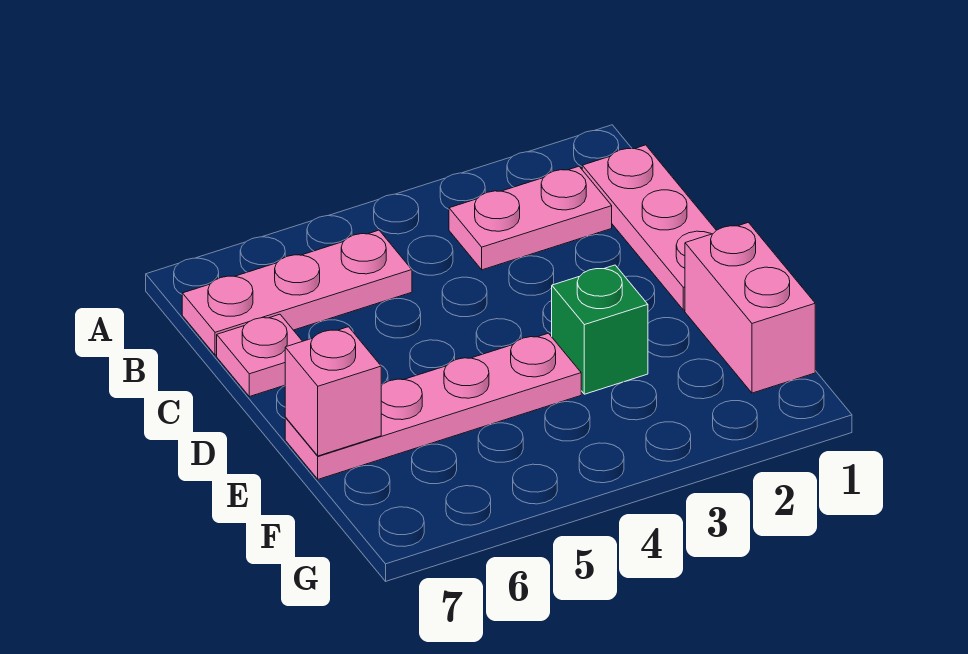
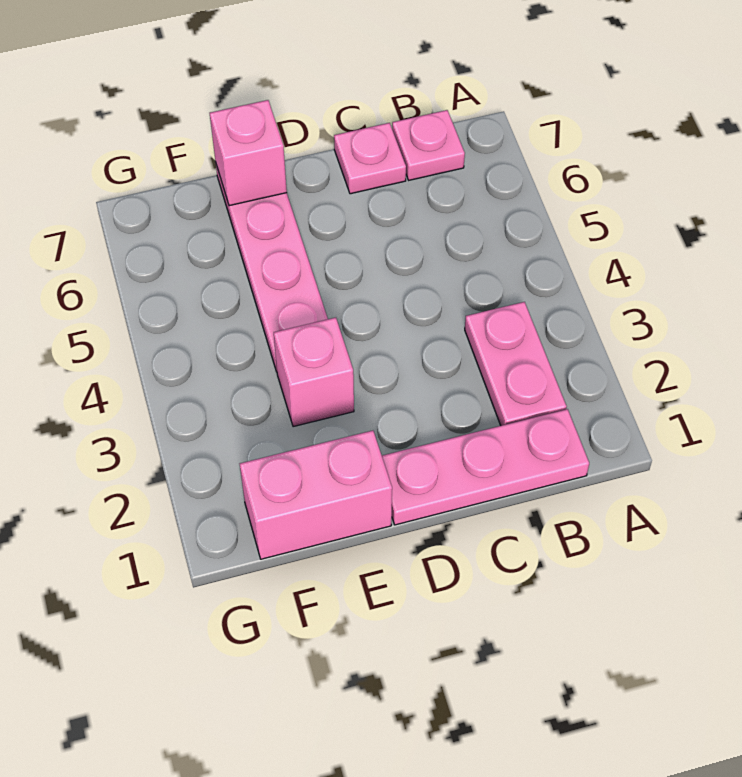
pink 1x3 plate [182,230,412,355] -> pink 1x1 plate [392,110,465,180]
green 1x1 brick [552,265,648,394] -> pink 1x1 brick [274,318,354,427]

